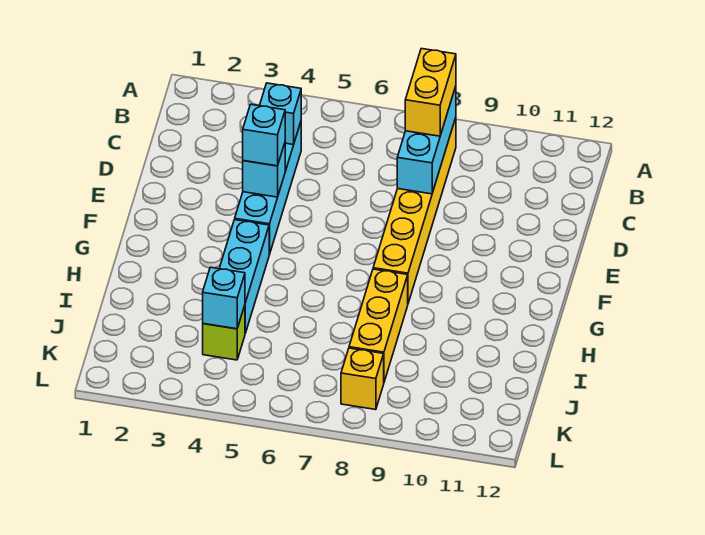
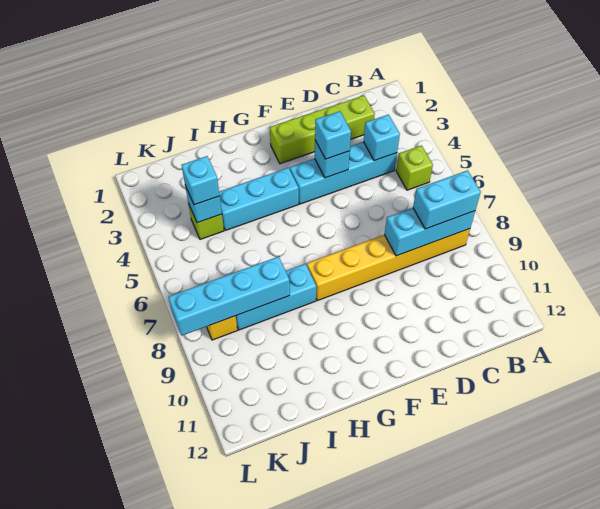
none -> lime 1x1 brick [396,146,433,190]
yellow 1x2 brick [405,49,456,136] -> cyan 1x2 brick [413,170,481,229]
none -> lime 1x4 brick [270,95,375,164]
yellow 1x3 brick [349,269,408,382] -> cyan 1x3 brick [236,264,316,330]
none -> cyan 1x4 brick [168,257,290,335]
none -> cyan 1x1 brick [182,156,219,205]

